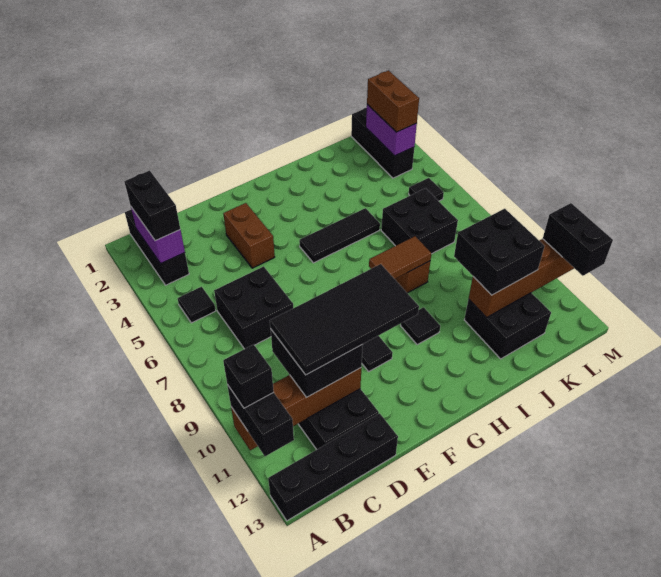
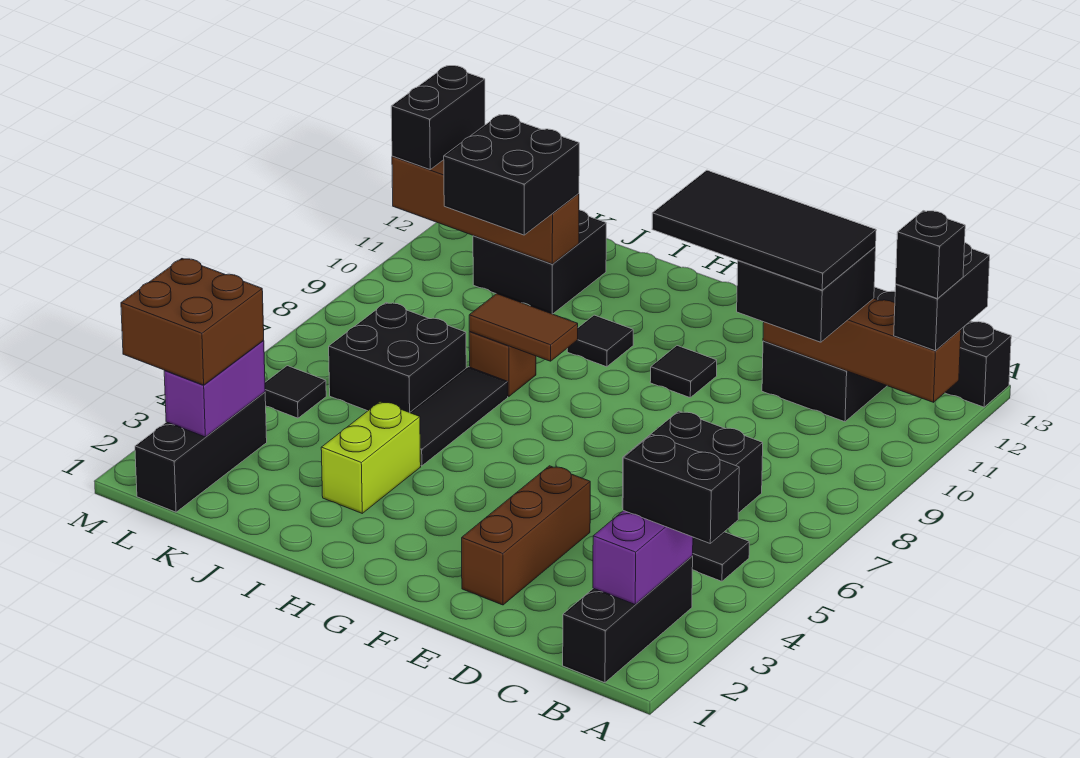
black 1x2 brick [124,171,180,241] -> black 1x2 brick turned to [623,434,739,543]
brown 1x2 brick [223,203,275,268] -> brown 1x3 brick [462,466,590,605]
black 1x3 tile [299,208,380,263] -> black 1x3 tile turned to [410,367,508,466]
none -> lime 1x2 brick [321,402,421,513]
brown 1x2 brick [367,71,419,132] -> brown 2x2 brick [121,259,264,385]

